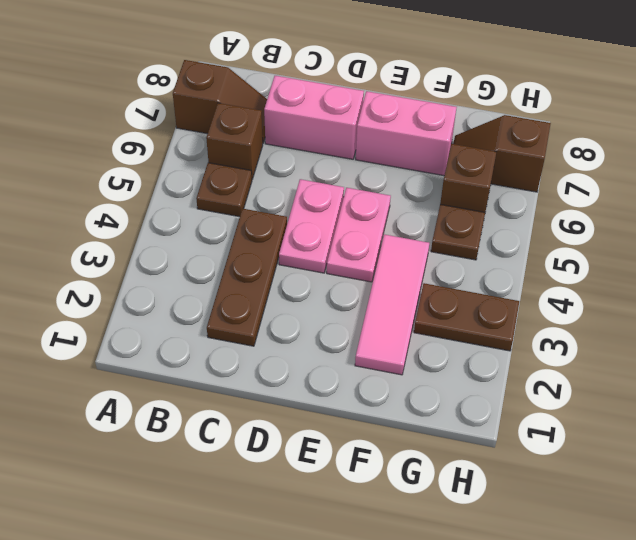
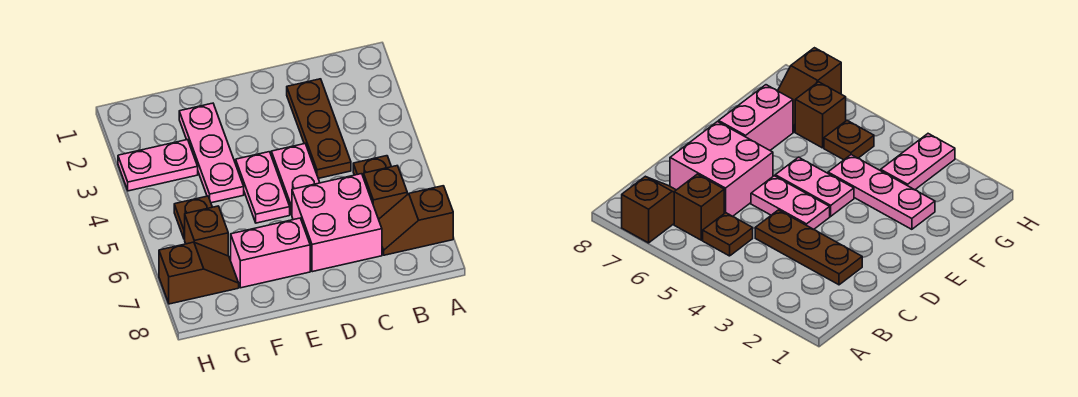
pink 1x2 brick [264,76,364,159] -> pink 2x2 brick [292,174,382,272]
pink 1x3 tile [355,234,429,375] -> pink 1x3 plate [179,103,244,203]
brown 1x2 plate [414,283,519,351] -> pink 1x2 plate [118,140,198,191]

